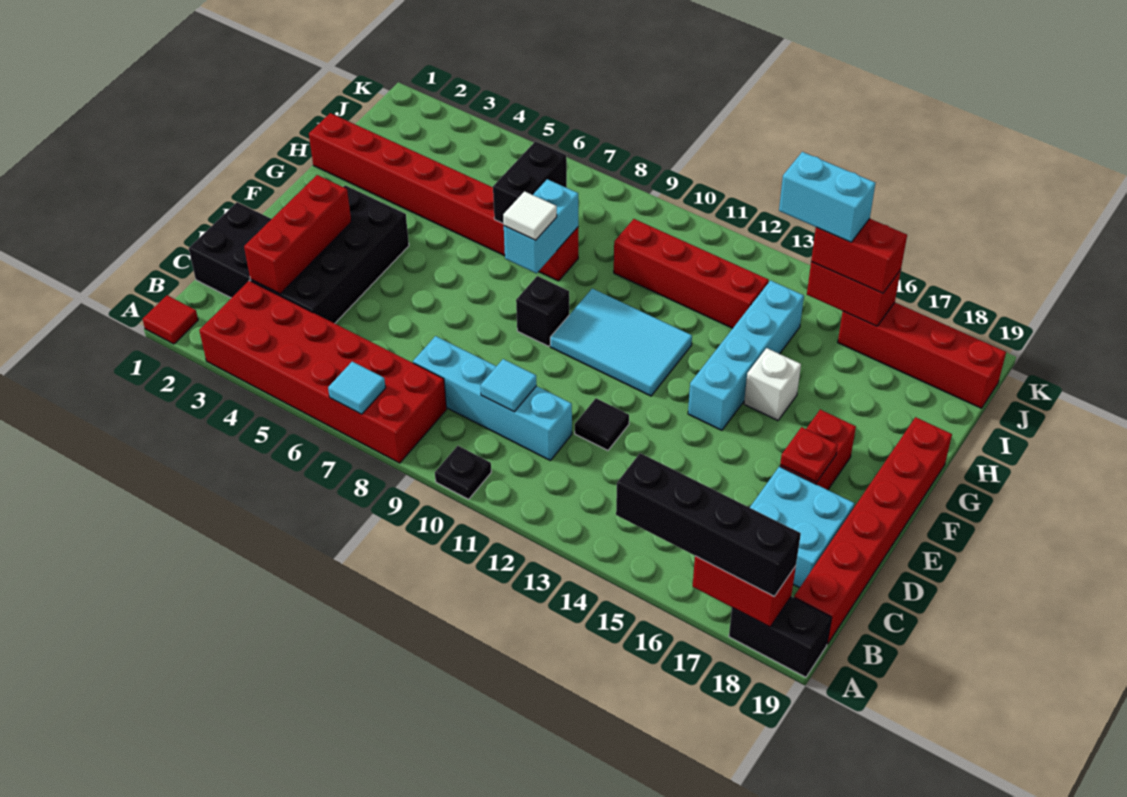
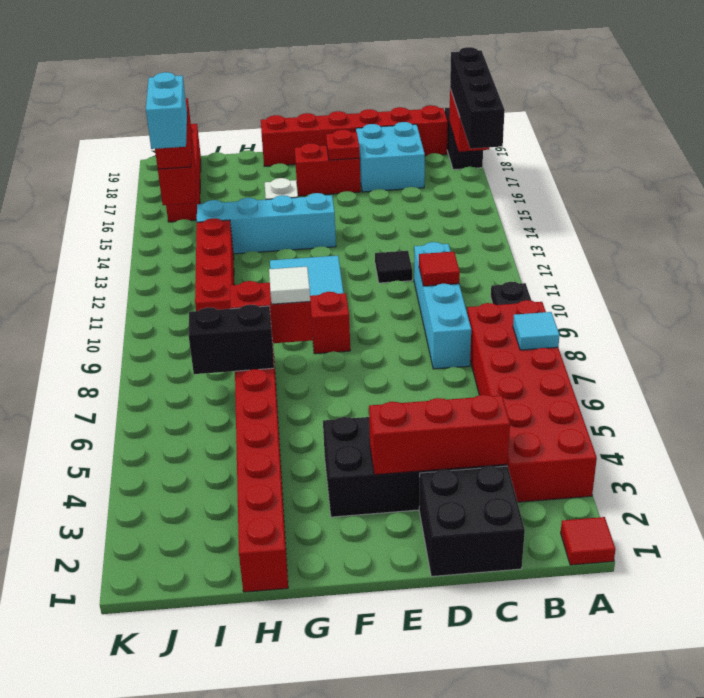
cyan 1x1 tile [481,359,537,412] -> red 1x1 tile [419,252,460,286]
black 1x1 brick [516,276,569,346] -> red 1x1 brick [310,292,350,354]
cyan 1x2 brick [504,179,578,274] -> red 1x2 brick [230,281,313,343]

